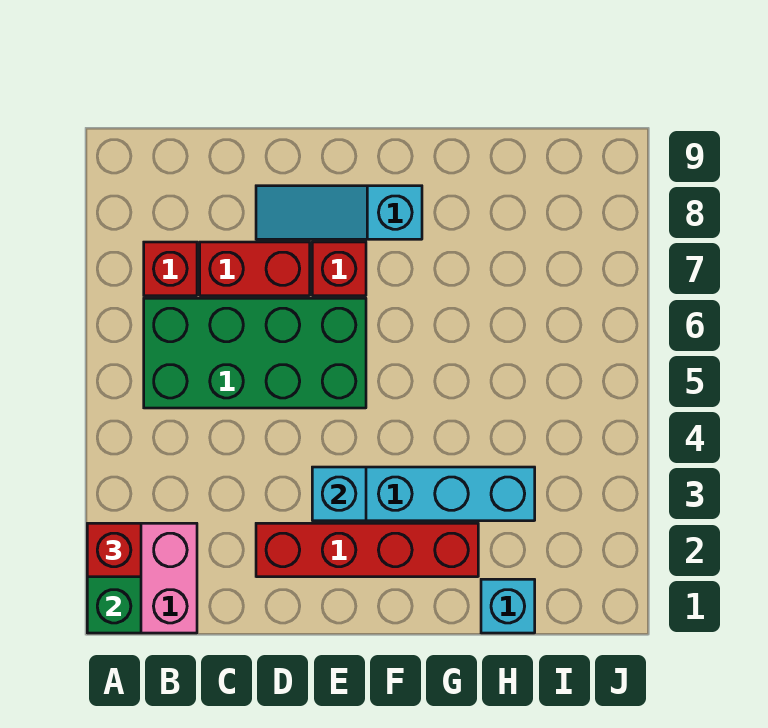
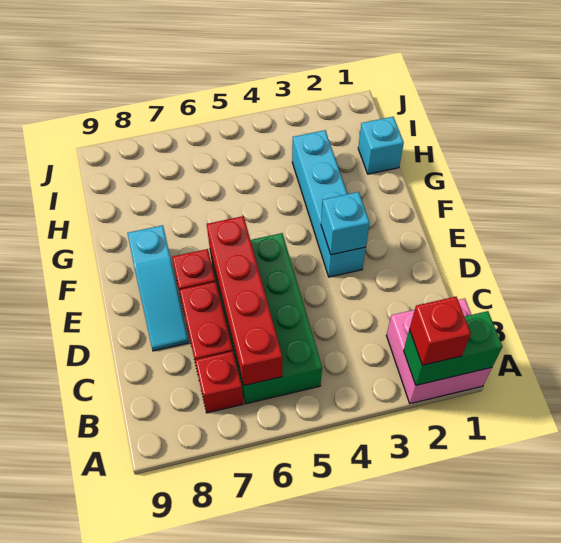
red 1x4 brick [256,523,478,577] -> red 1x4 brick moved to [207,216,282,385]

